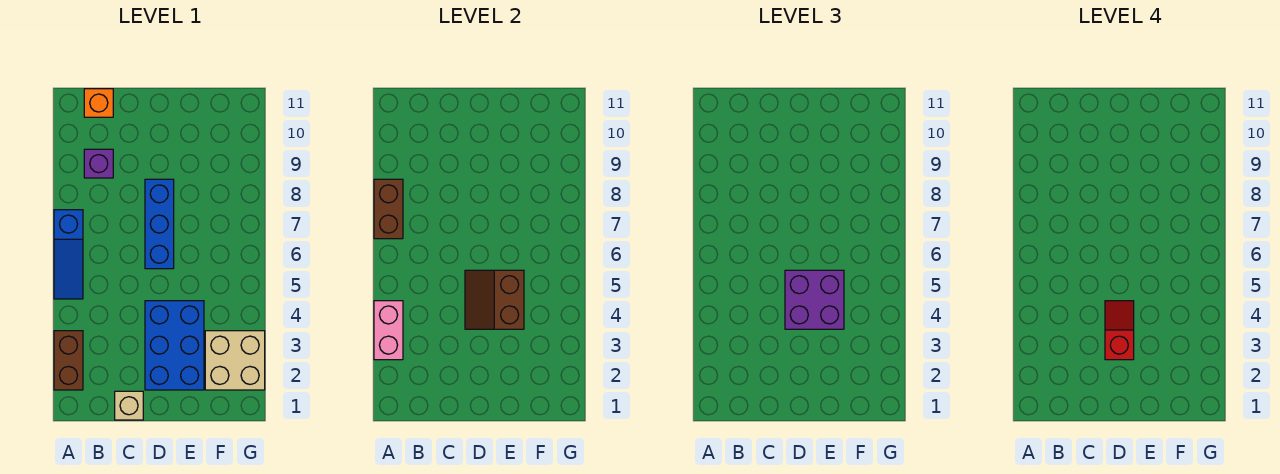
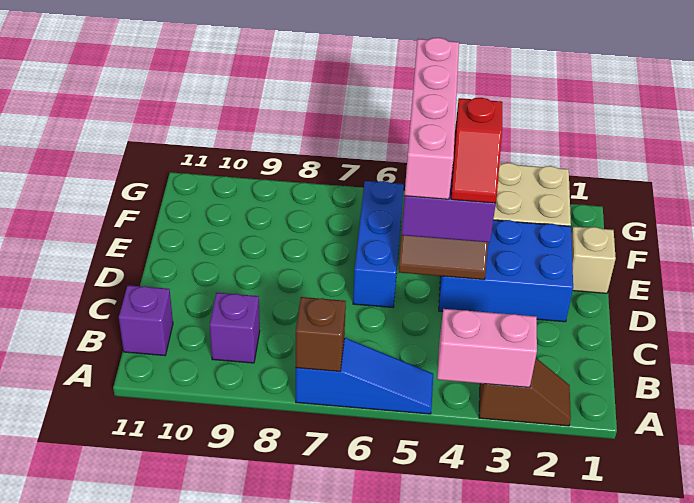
brown 1x2 brick [54,331,83,390] -> brown 1x2 slope [479,358,571,426]
brown 1x2 brick [374,179,403,239] -> brown 1x1 brick [296,297,346,371]
orange 1x1 brick [84,89,113,117] -> purple 1x1 brick [119,285,173,356]
tan 1x1 brick [115,391,143,420] -> tan 1x1 brick moved to [571,227,616,293]
red 1x2 slope [1105,301,1134,360] -> red 1x2 slope turned to [451,98,502,203]
none -> pink 1x4 brick [404,38,459,199]
blue 1x3 brick [145,179,174,269] -> blue 1x3 brick turned to [353,181,404,307]

